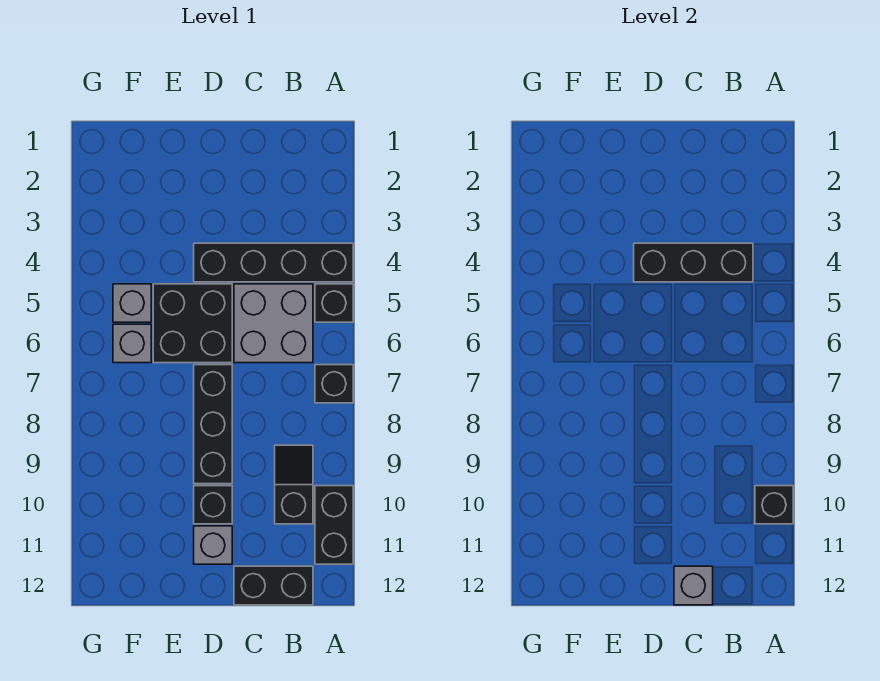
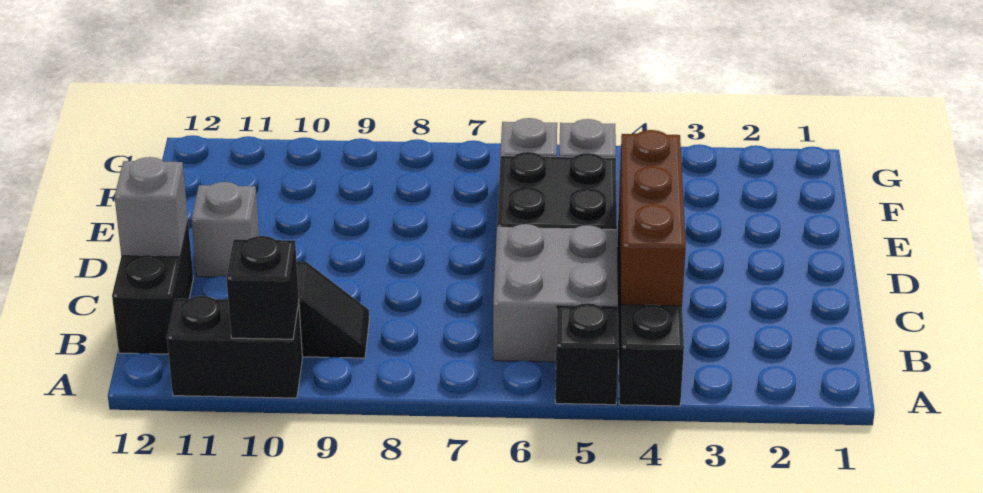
black 1x1 brick [315,365,353,403] -> none
black 1x3 brick [634,243,753,282] -> brown 1x3 brick [619,130,686,306]
black 1x3 brick [194,365,232,484] -> none
black 1x1 brick [194,486,232,524] -> none

